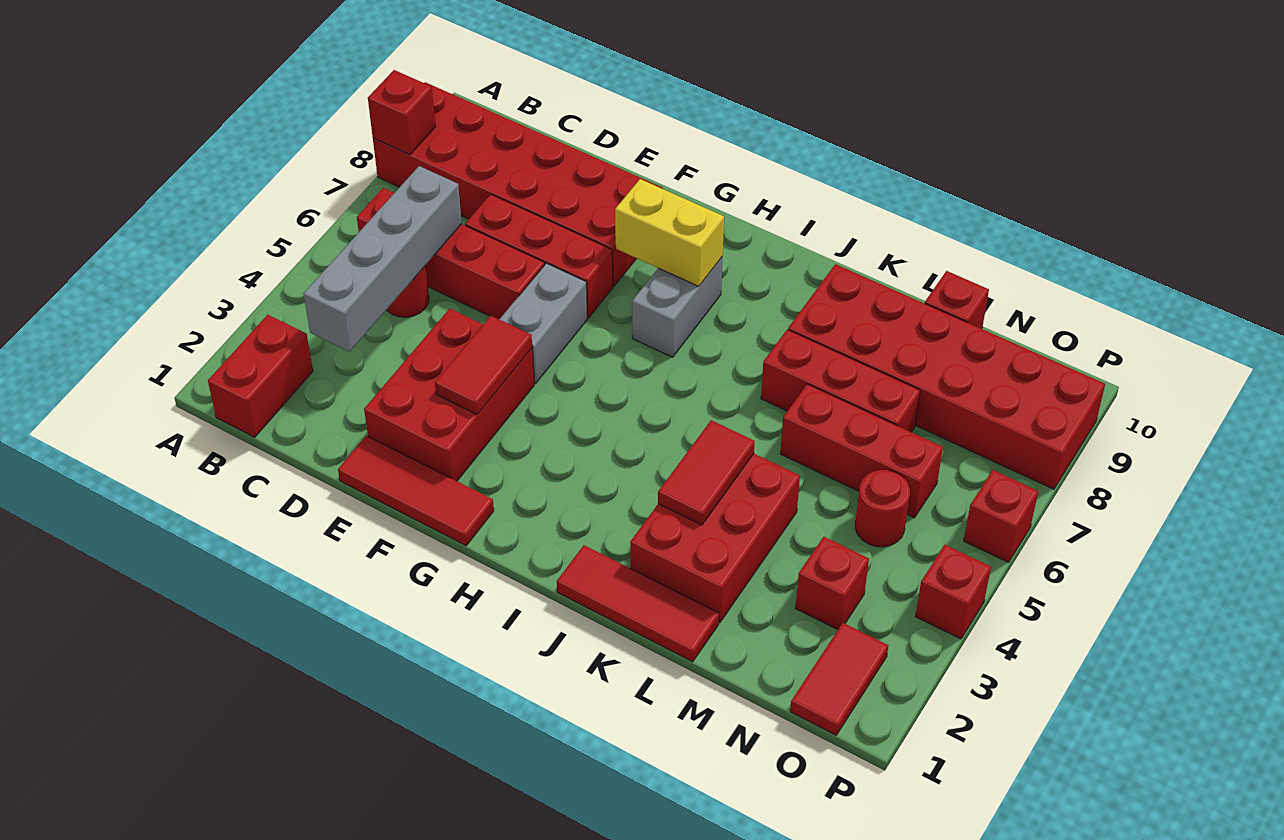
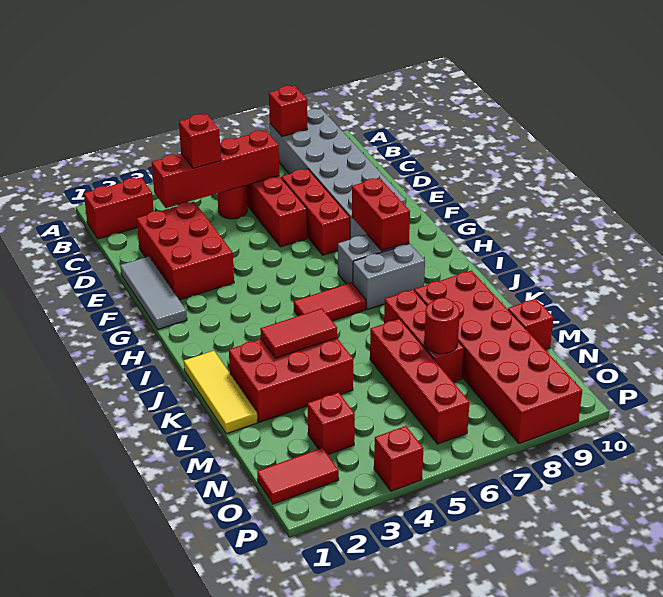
red 2x6 brick [373,82,663,286] -> grey 2x6 brick [270,109,406,239]
grey 1x4 brick [304,166,462,352] -> red 1x4 brick [152,130,279,208]
red 1x3 tile [338,436,494,546] -> grey 1x3 tile [120,256,187,329]
red 2x3 brick [364,309,534,481] -> red 2x3 brick turned to [137,202,234,300]
red 1x2 tile [435,316,532,414] -> red 1x2 tile moved to [294,283,366,321]
grey 1x2 brick [499,263,587,384] -> grey 1x2 brick moved to [353,244,425,309]
yellow 1x2 brick [615,179,724,286] -> red 1x2 brick [352,178,410,251]
red 1x3 tile [557,545,719,662] -> yellow 1x3 tile [184,351,258,434]
red 1x3 brick [780,384,943,518] -> red 1x4 brick [370,319,470,444]
red 1x1 round brick [855,470,910,547] -> red 1x1 round brick moved to [424,298,460,354]
red 1x1 brick [964,470,1038,562] -> red 1x1 brick moved to [179,114,221,168]

